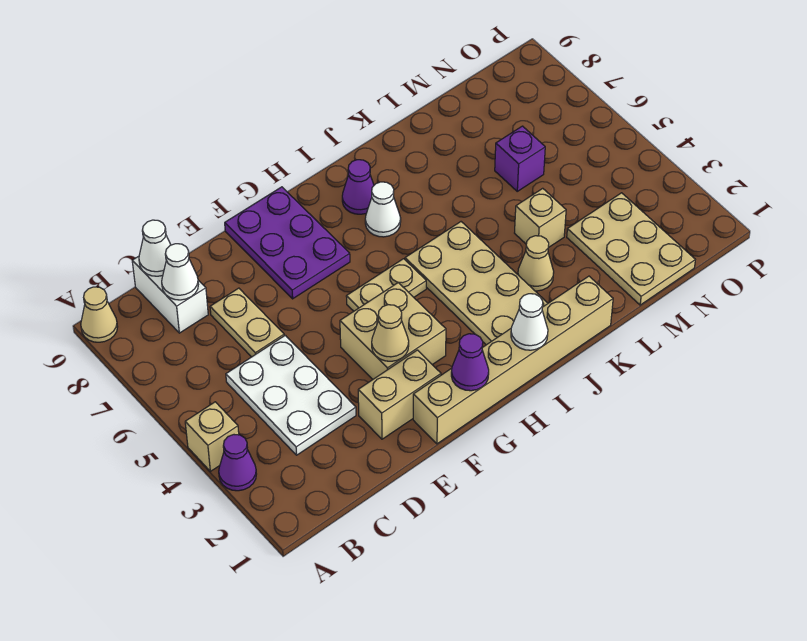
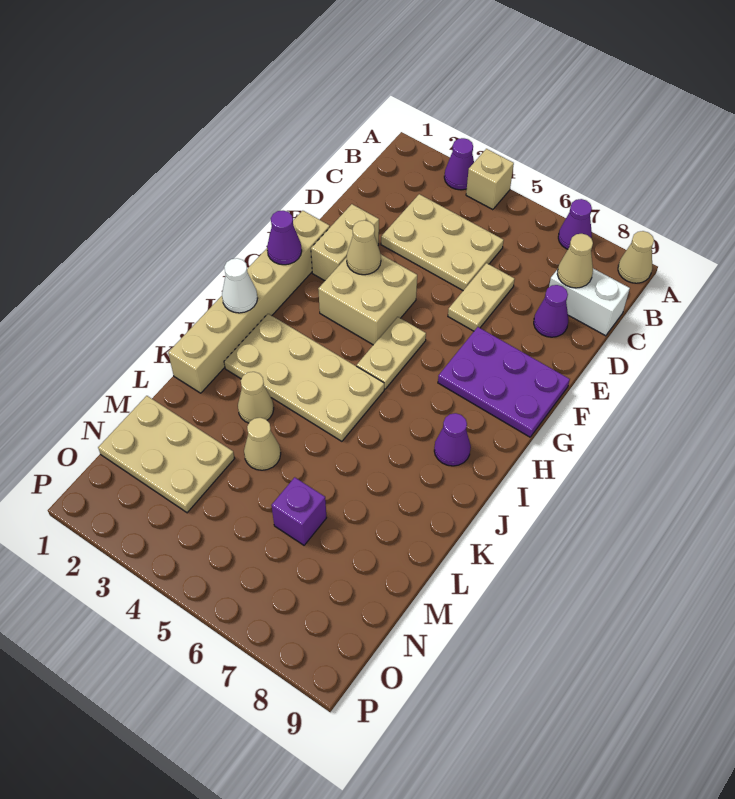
none -> purple 1x1 cone [558,199,592,249]
white 2x3 plate [226,335,356,455] -> tan 2x3 plate [381,194,504,290]
white 1x1 cone [162,244,198,300] -> tan 1x1 cone [557,234,593,288]
white 1x1 cone [139,220,171,276] -> none
tan 1x2 plate [210,288,284,357] -> tan 1x2 plate turned to [448,263,515,331]
none -> purple 1x1 cone [534,285,568,337]
white 1x1 cone [365,182,401,237] -> none
tan 1x1 brick [515,188,566,248] -> tan 1x1 cone [244,418,281,470]

